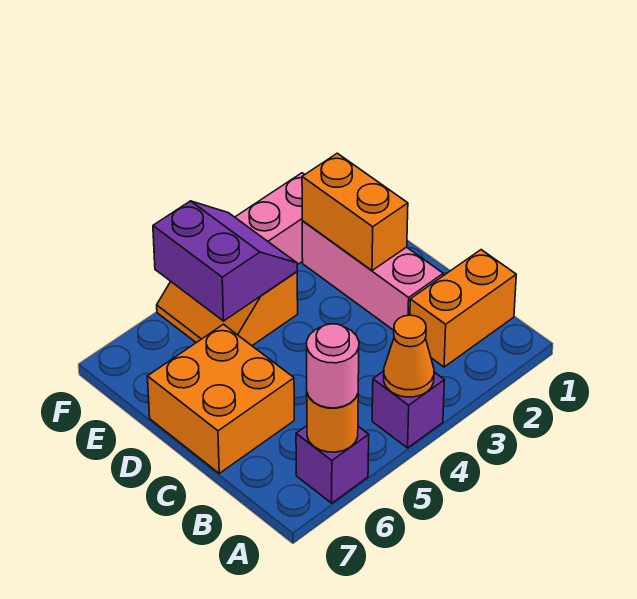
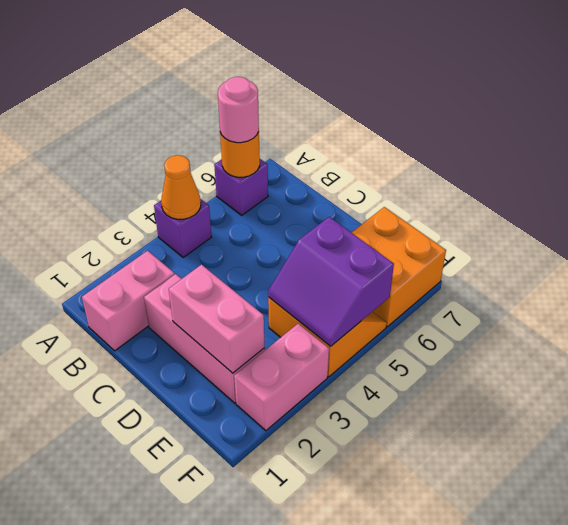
orange 1x2 brick [410,250,516,367] -> pink 1x2 brick [82,251,174,351]
orange 2x2 brick [147,324,294,473] -> orange 2x2 brick moved to [351,207,446,327]
orange 1x2 brick [302,153,408,271] -> pink 1x2 brick [169,264,264,373]

